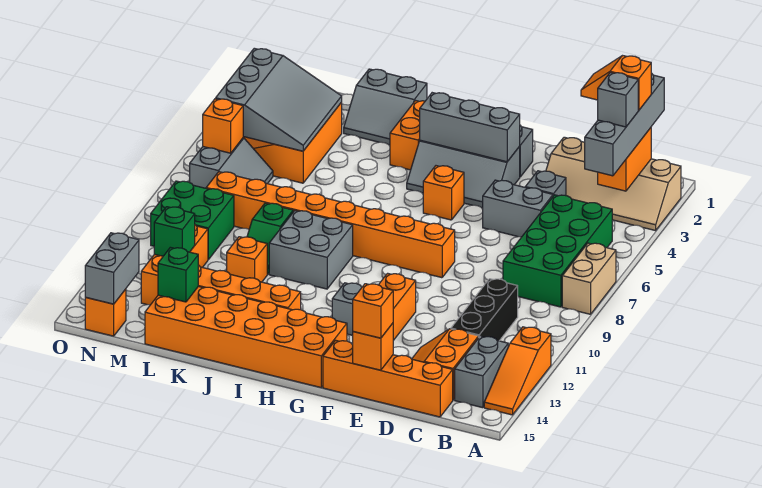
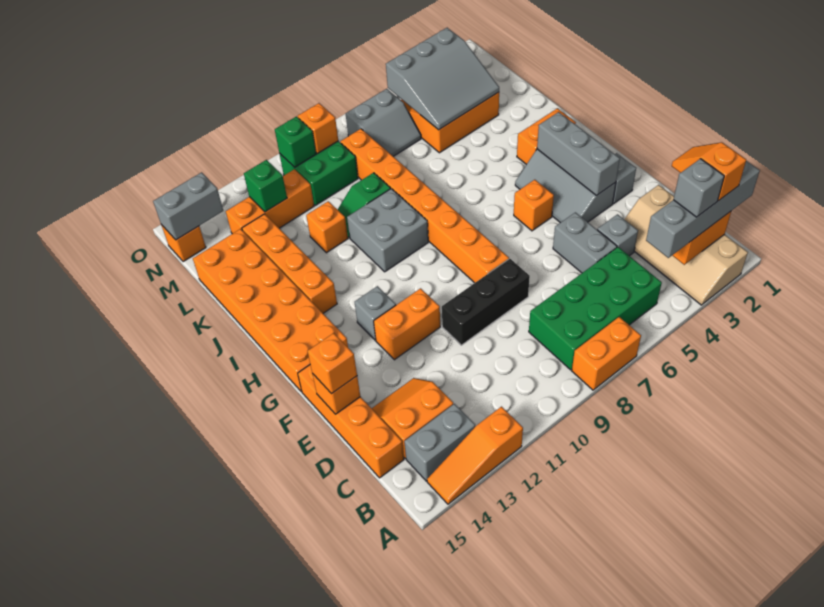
tan 1x2 brick [562,243,616,314] -> orange 1x2 brick [572,317,641,390]
black 1x3 brick [451,279,518,341] -> black 1x3 brick moved to [442,259,530,345]
grey 2x2 slope [344,69,427,145] -> none
green 1x1 brick [158,247,198,302] -> green 1x1 brick moved to [275,117,316,167]
orange 1x1 brick [203,99,243,153] -> orange 1x1 brick moved to [298,103,338,153]

